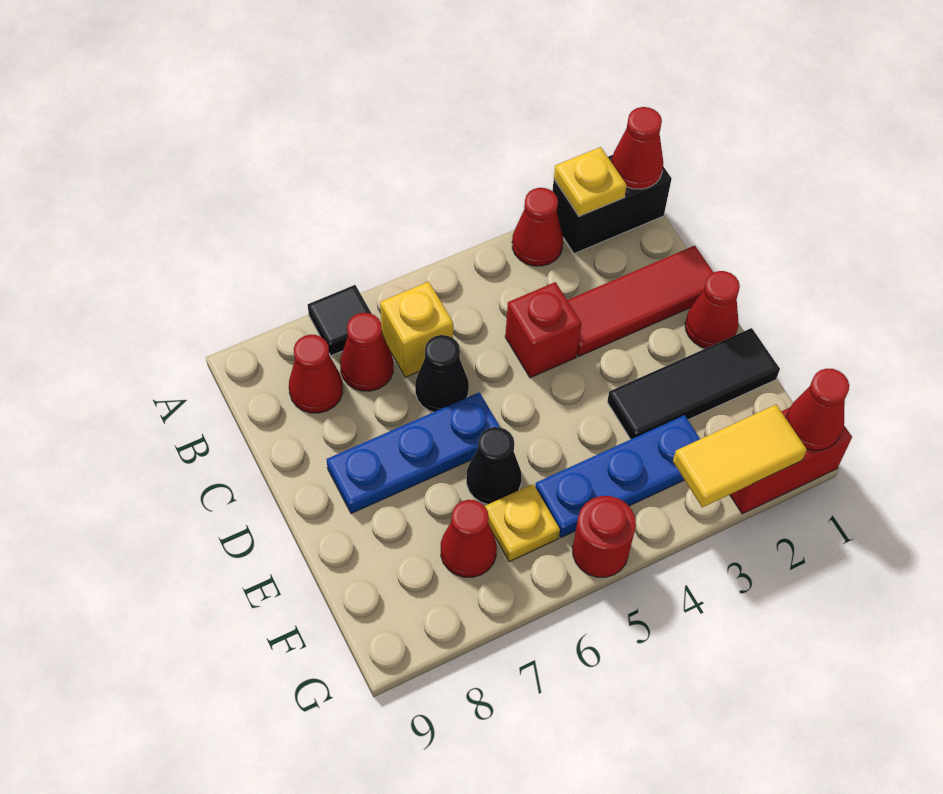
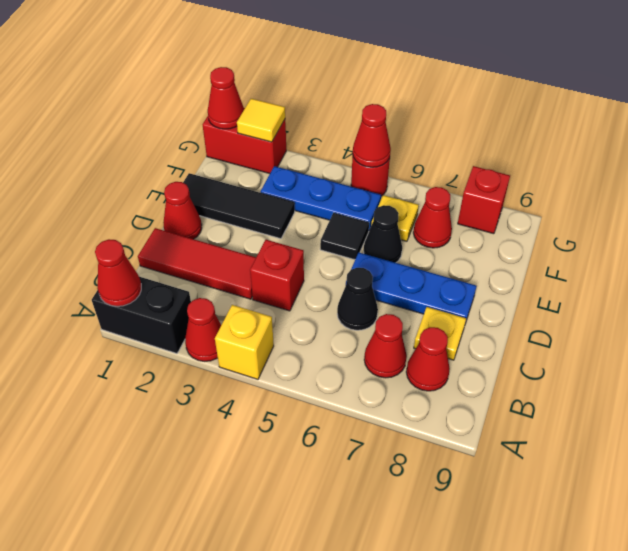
yellow 1x1 plate [554,147,627,216] -> yellow 1x1 plate moved to [414,307,466,360]
black 1x1 tile [308,285,372,356] -> black 1x1 tile moved to [320,213,369,260]
yellow 1x1 brick [380,282,453,377] -> yellow 1x1 brick moved to [215,305,274,379]
yellow 1x2 tile [673,405,807,507] -> yellow 1x1 tile [237,99,285,142]
none -> red 1x1 cone [353,104,391,167]
none -> red 1x1 brick [458,166,510,234]

